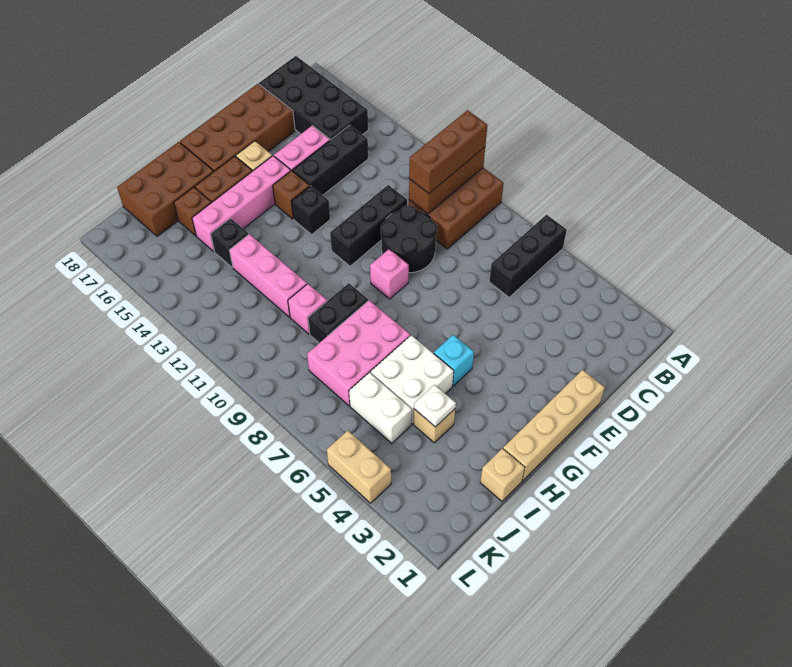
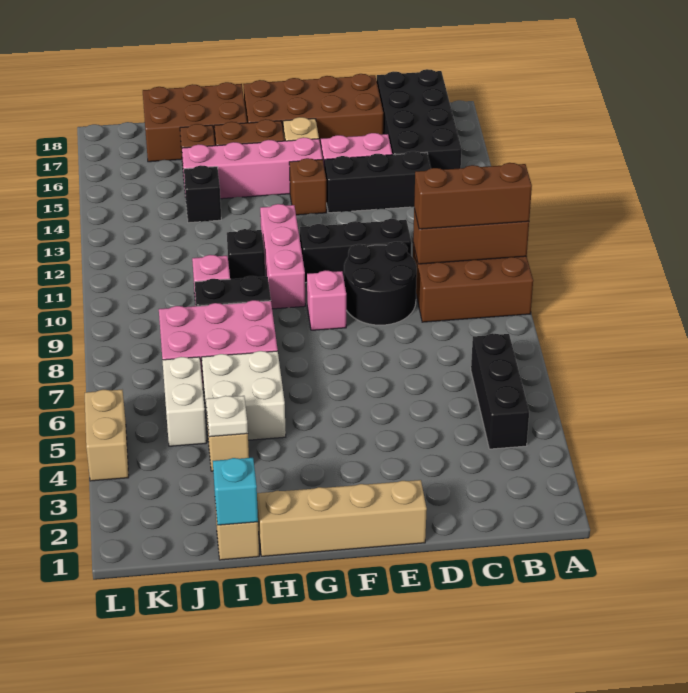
black 1x3 brick [489,215,567,297] -> black 1x3 brick turned to [471,333,529,449]
black 1x1 brick [292,186,330,234] -> black 1x1 brick moved to [227,229,265,279]
cyan 1x1 brick [434,335,474,386] -> cyan 1x1 brick moved to [213,458,258,525]
pink 1x3 brick [229,234,307,317] -> pink 1x3 brick moved to [260,204,305,309]

